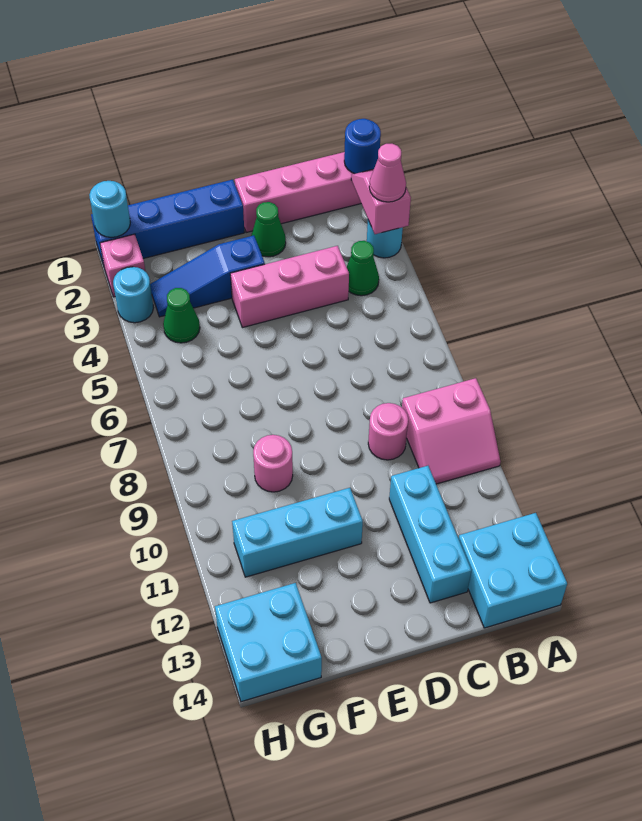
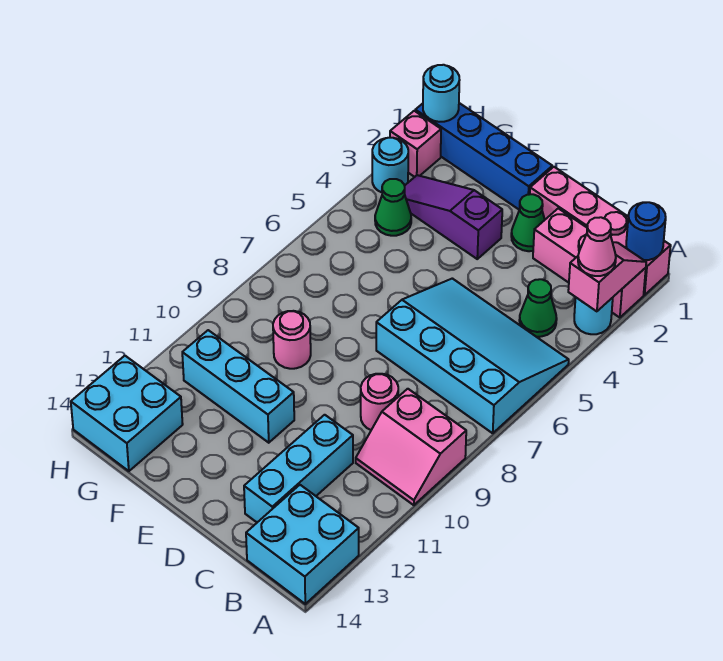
none -> cyan 3x4 slope [376,278,569,433]
pink 1x3 brick [230,246,349,328] -> pink 1x3 brick moved to [533,208,646,318]
blue 1x3 slope [150,235,265,317] -> purple 1x3 slope [405,175,502,259]

